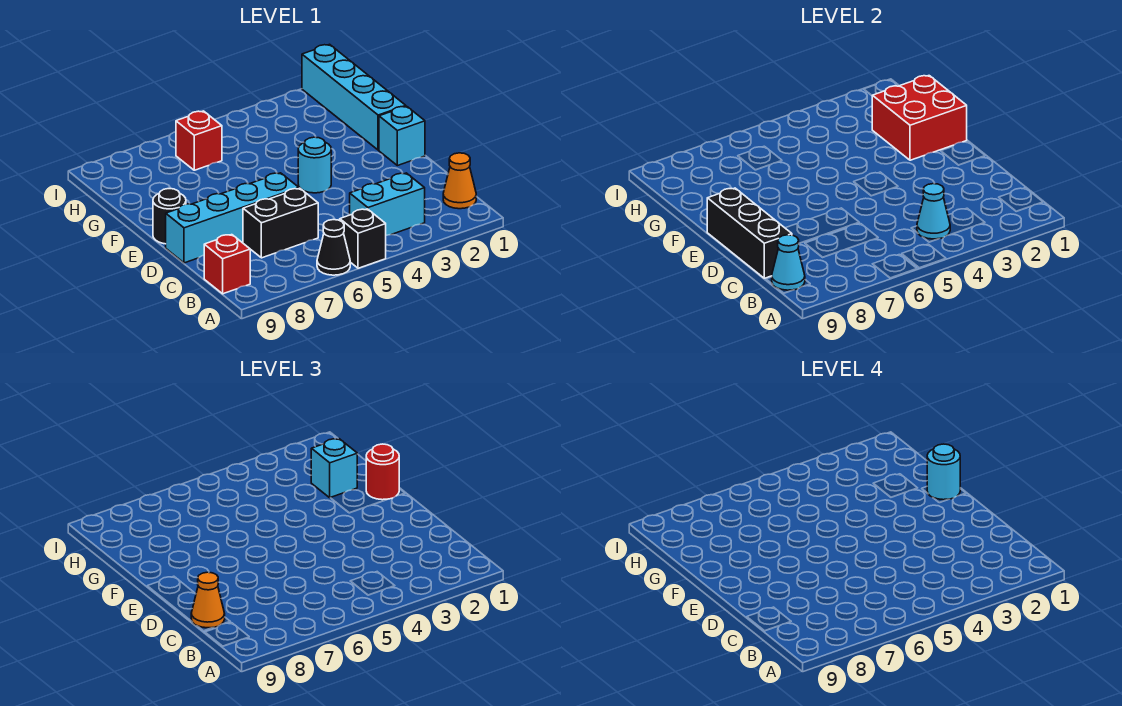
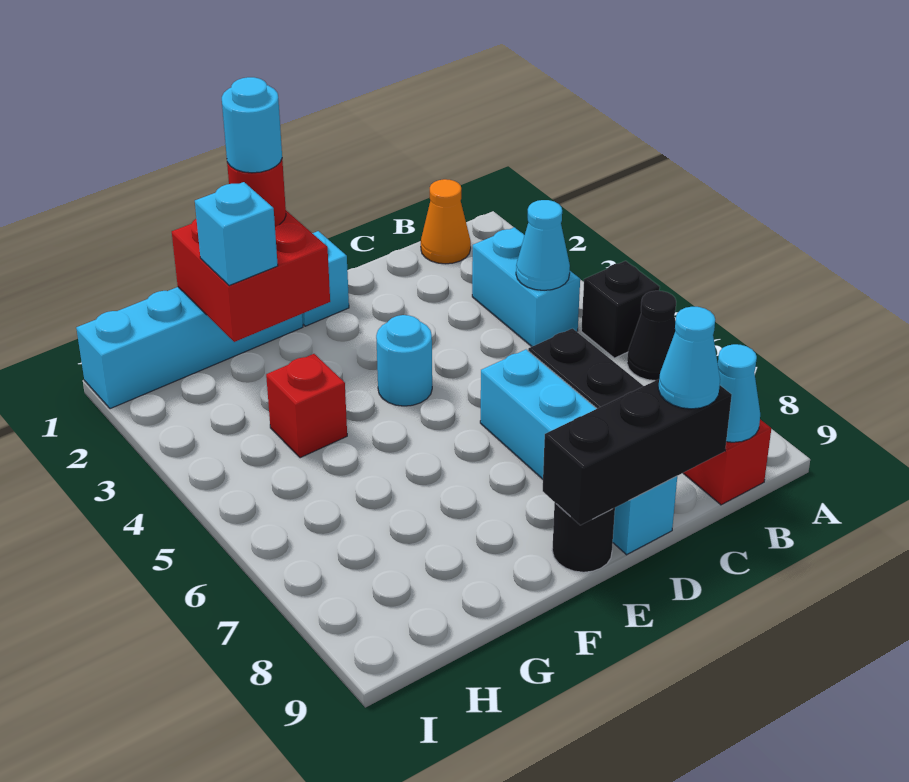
orange 1x1 cone [191,572,225,628] -> cyan 1x1 cone [658,307,720,409]
red 1x1 brick [176,111,222,170] -> red 1x1 brick moved to [266,354,347,458]

